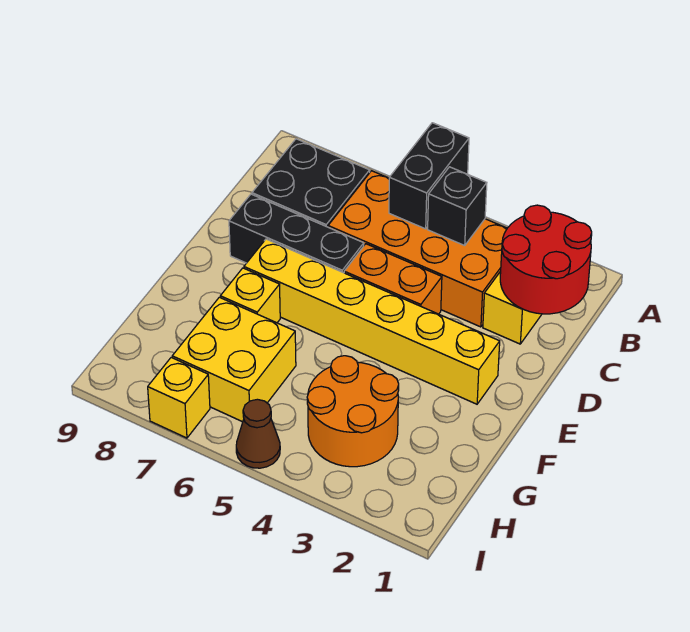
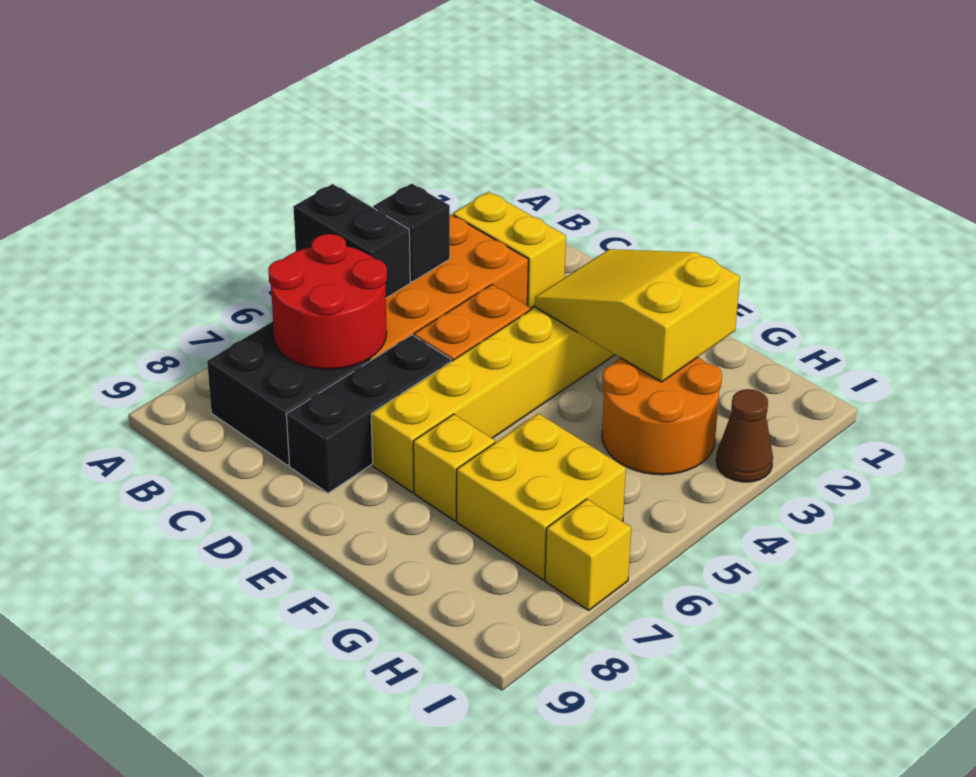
red 2x2 round brick [500,205,592,314] -> red 2x2 round brick moved to [268,234,387,369]
none -> yellow 2x3 slope [535,249,740,382]
brown 1x1 cone [236,399,280,468] -> brown 1x1 cone moved to [716,389,773,482]

